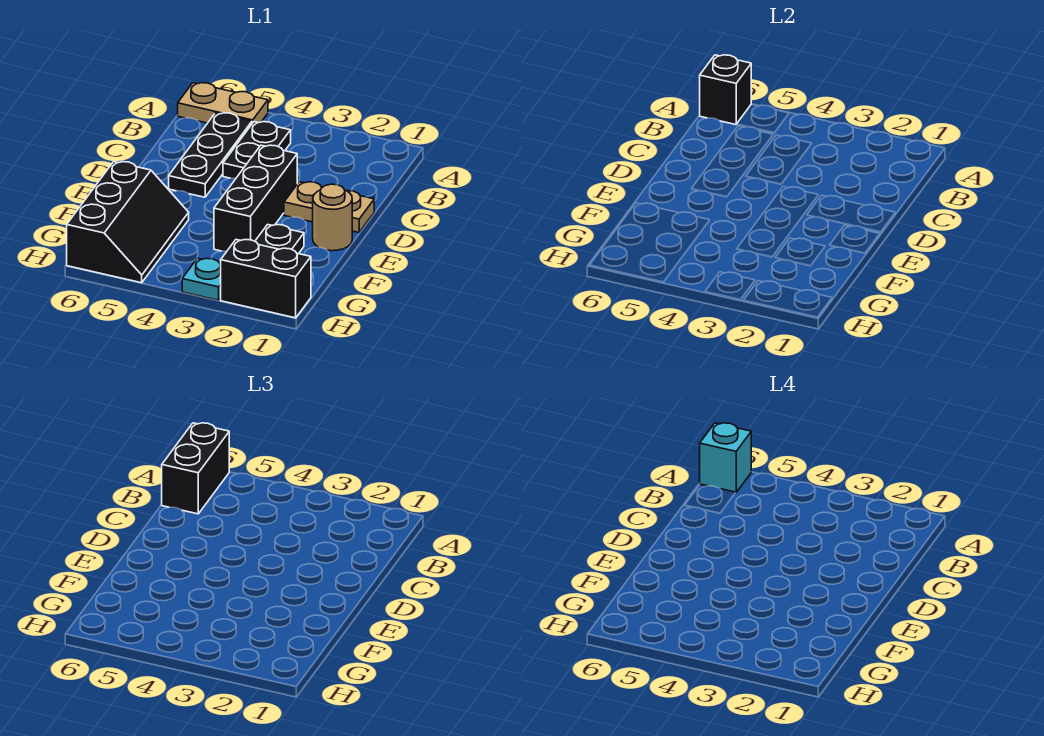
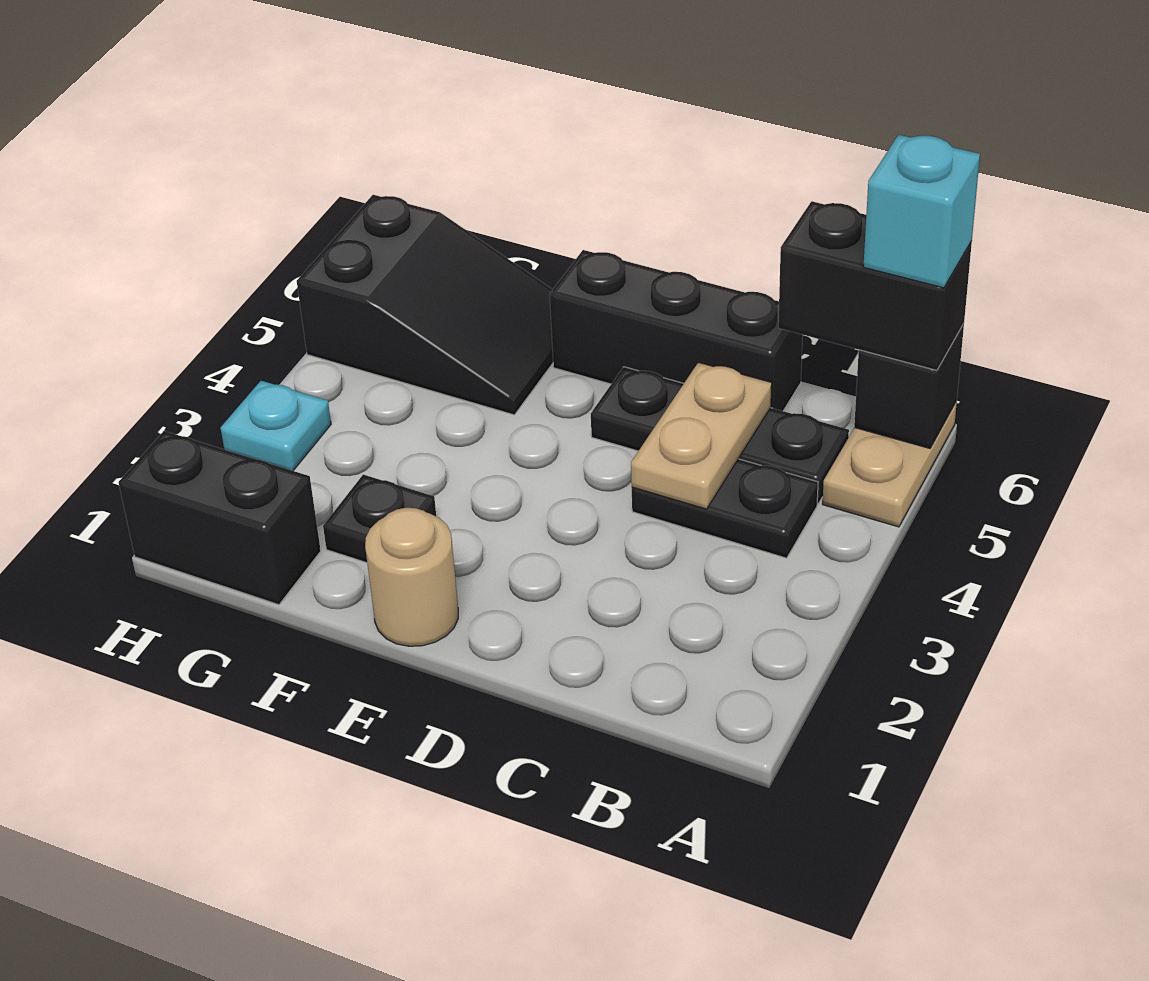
tan 1x2 plate [284,182,374,232] -> tan 1x2 plate moved to [631,362,772,509]
black 1x3 brick [214,145,297,251] -> black 1x3 brick moved to [550,250,803,411]
black 2x3 slope [67,162,189,283] -> black 2x3 slope turned to [297,195,553,415]
black 1x2 brick [221,240,311,318] -> black 1x2 brick turned to [119,431,321,605]

